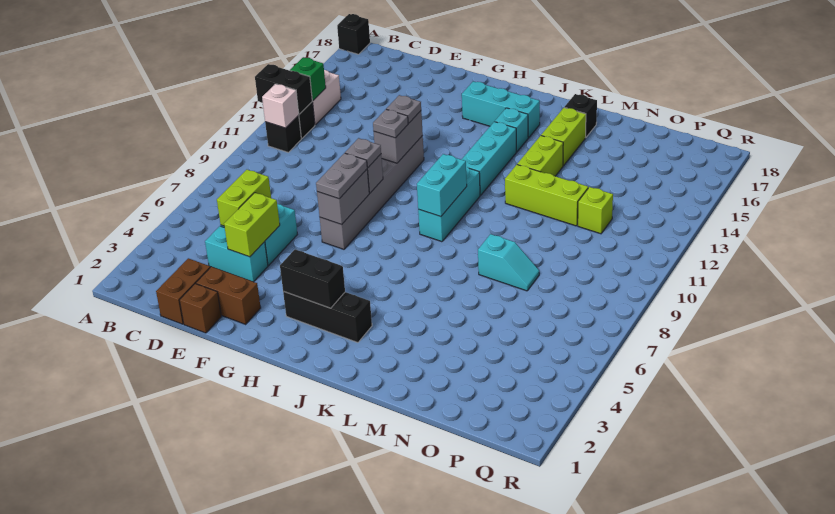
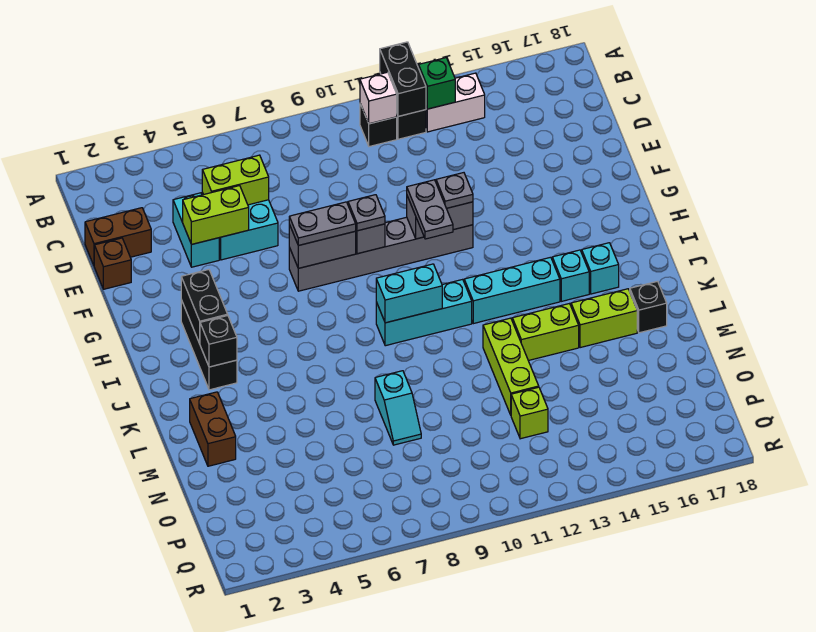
black 1x1 brick [337,14,370,54] -> black 1x1 brick moved to [200,316,237,367]
brown 1x2 brick [196,267,261,324] -> brown 1x2 brick moved to [190,392,236,466]
grey 1x1 plate [373,109,408,138] -> grey 1x2 plate [407,180,453,239]
cyan 1x3 brick [462,81,540,138] -> cyan 1x1 brick [582,243,619,294]

